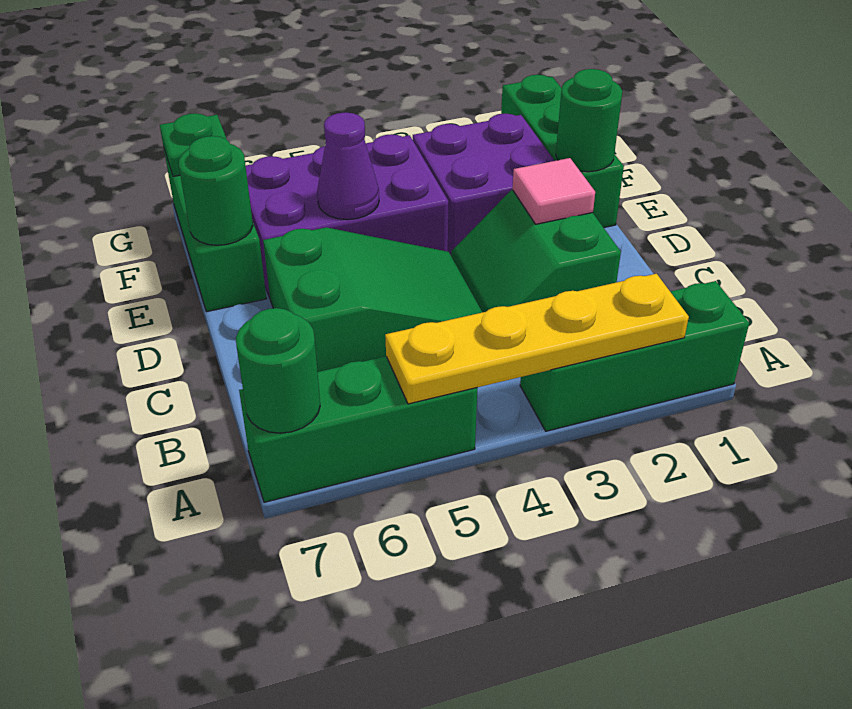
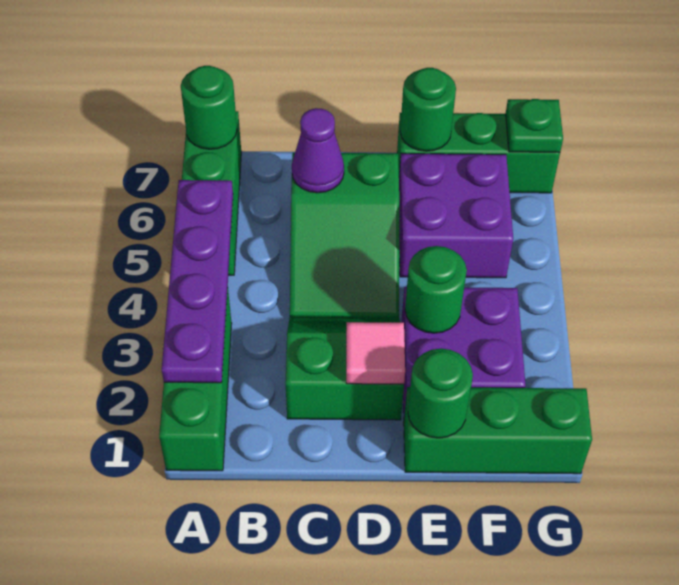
yellow 1x4 plate [385,274,689,404] -> purple 1x4 plate [162,180,233,383]
none -> green 1x1 round brick [405,246,467,333]
purple 2x3 brick [246,134,448,298] -> purple 2x2 brick [399,153,513,278]
purple 1x1 cone [317,112,379,220] -> purple 1x1 cone moved to [292,108,344,193]

